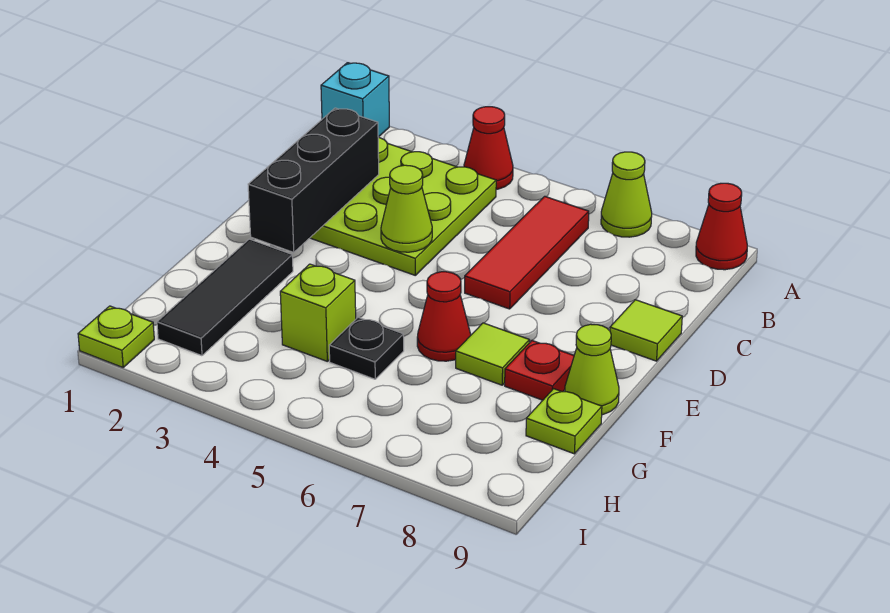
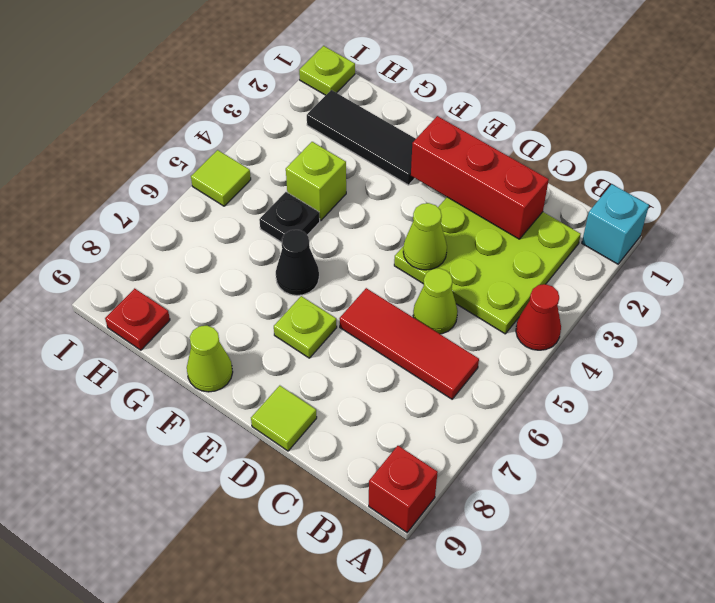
lime 1x1 cone [601,152,652,237] -> lime 1x1 cone moved to [413,268,458,334]
red 1x1 cone [696,183,747,270] -> red 1x1 brick [369,446,438,532]
black 1x3 brick [248,108,379,252] -> red 1x3 brick [411,116,549,239]
red 1x1 cone [417,272,471,361] -> black 1x1 cone [276,230,319,296]
lime 1x1 tile [456,323,530,385] -> lime 1x1 tile moved to [191,150,251,206]
red 1x1 plate [505,340,574,400] -> red 1x1 plate moved to [105,288,170,350]
lime 1x1 plate [526,389,602,454] -> lime 1x1 plate moved to [274,296,337,358]

